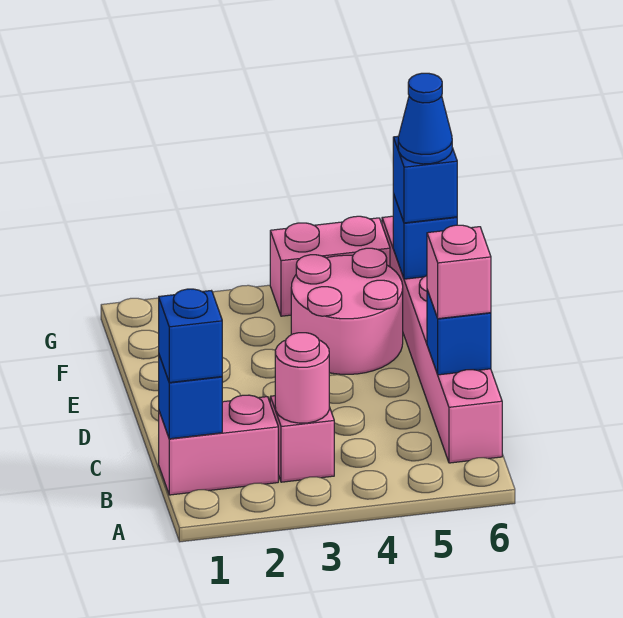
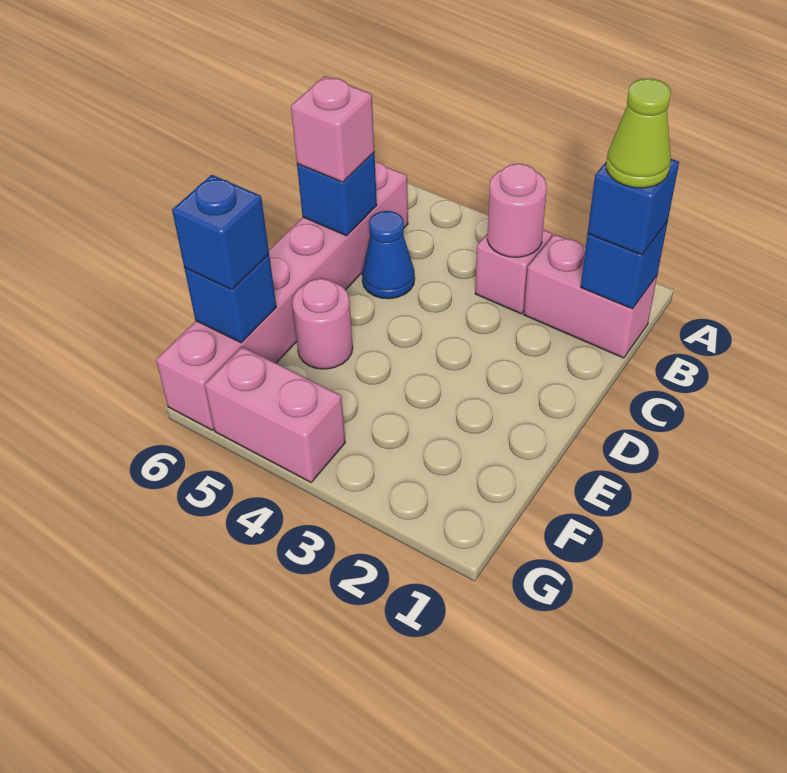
none -> lime 1x1 cone [606,79,671,188]
pink 2x2 round brick [291,248,403,374] -> pink 1x1 round brick [292,279,353,369]
blue 1x1 cone [398,73,452,164] -> blue 1x1 cone moved to [362,211,415,299]

